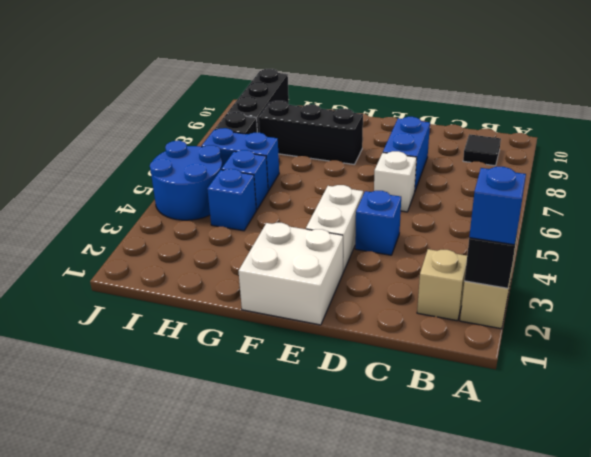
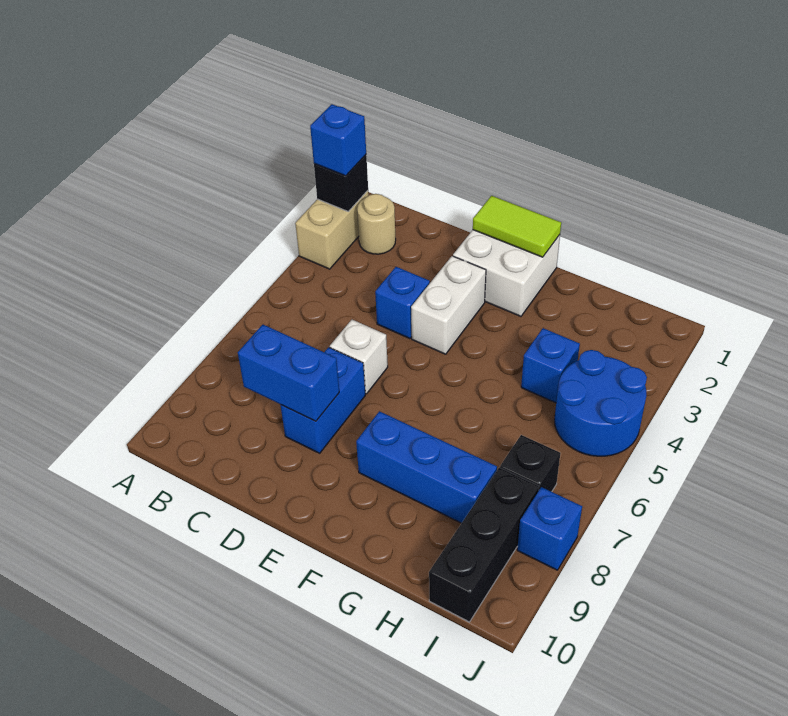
tan 1x1 brick [417,249,467,321] -> tan 1x1 round brick [357,194,396,254]
black 1x1 tile [463,134,501,166] -> none
none -> lime 1x2 tile [473,196,561,257]
black 1x3 brick [259,101,363,164] -> blue 1x3 brick [356,411,497,523]
blue 1x1 brick [221,150,268,210] -> blue 1x1 brick moved to [517,487,582,570]
blue 1x2 brick [201,128,279,191] -> blue 1x2 brick moved to [238,325,339,421]

